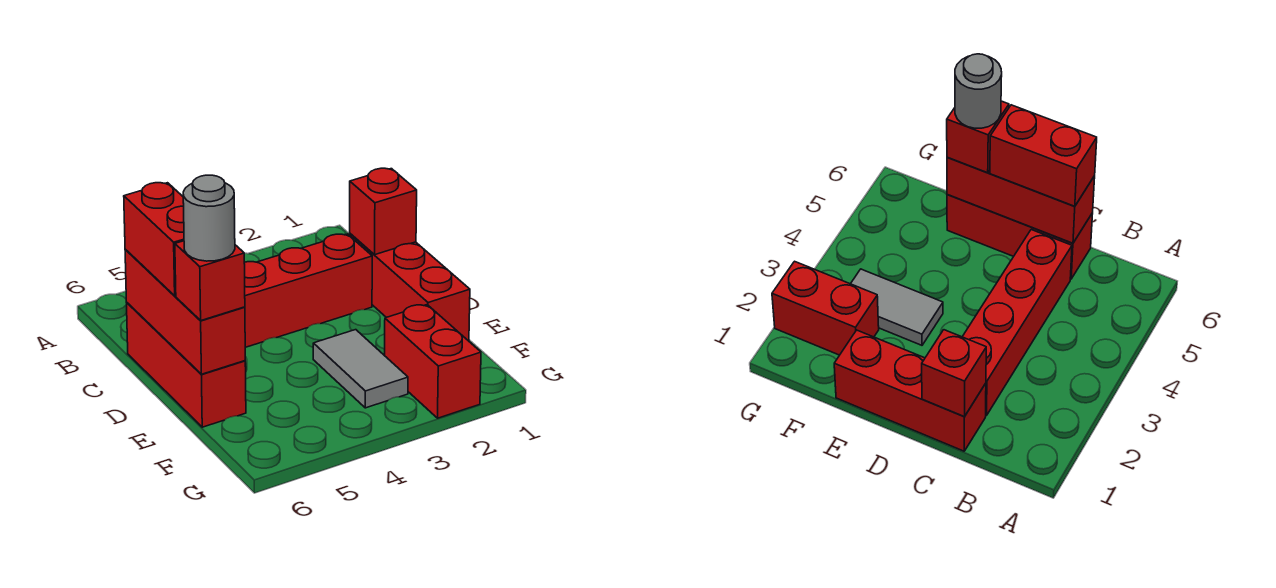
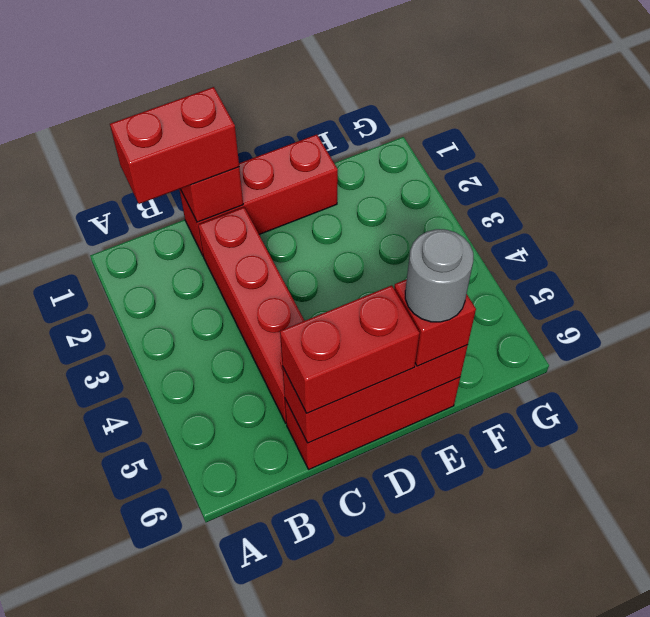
grey 1x2 tile [313,330,408,408] -> none
red 1x2 brick [385,305,481,418] -> red 1x2 brick moved to [110,87,239,204]

